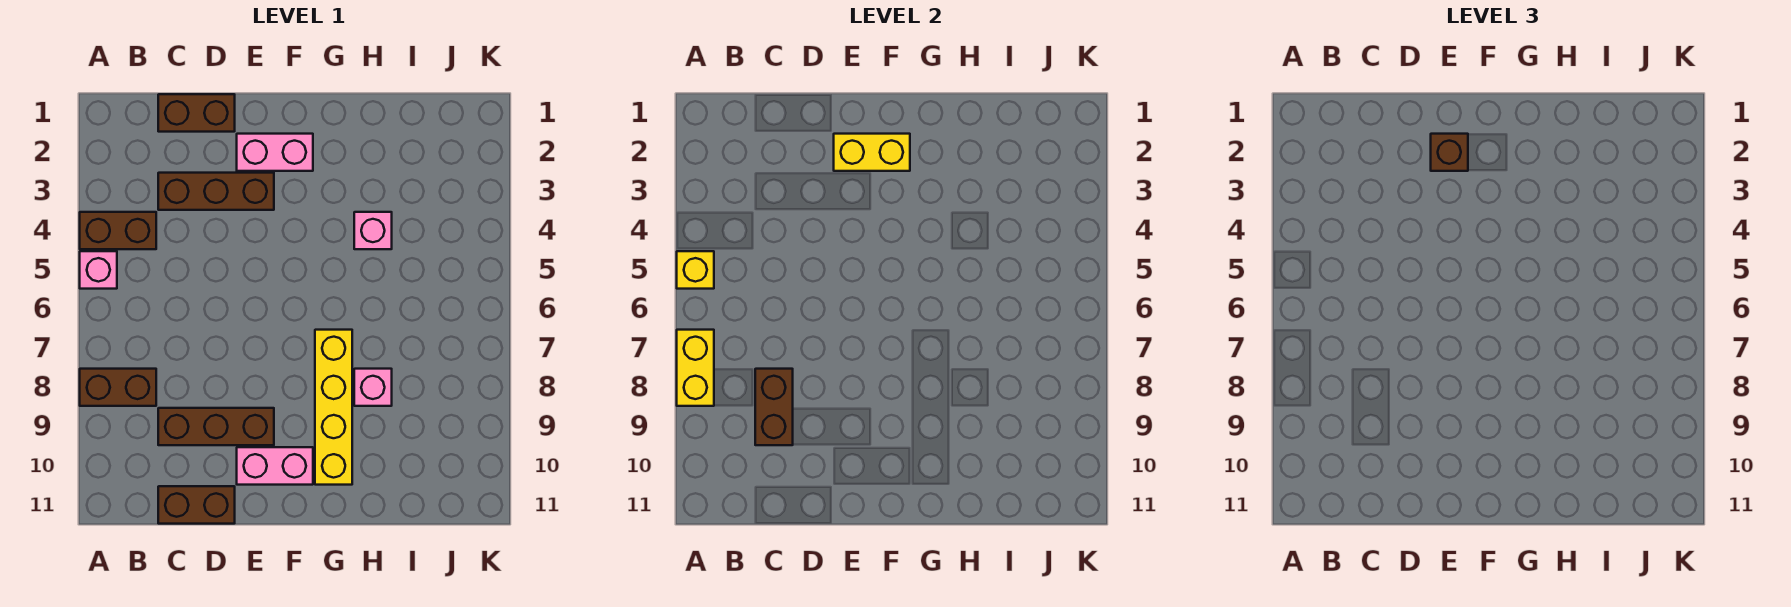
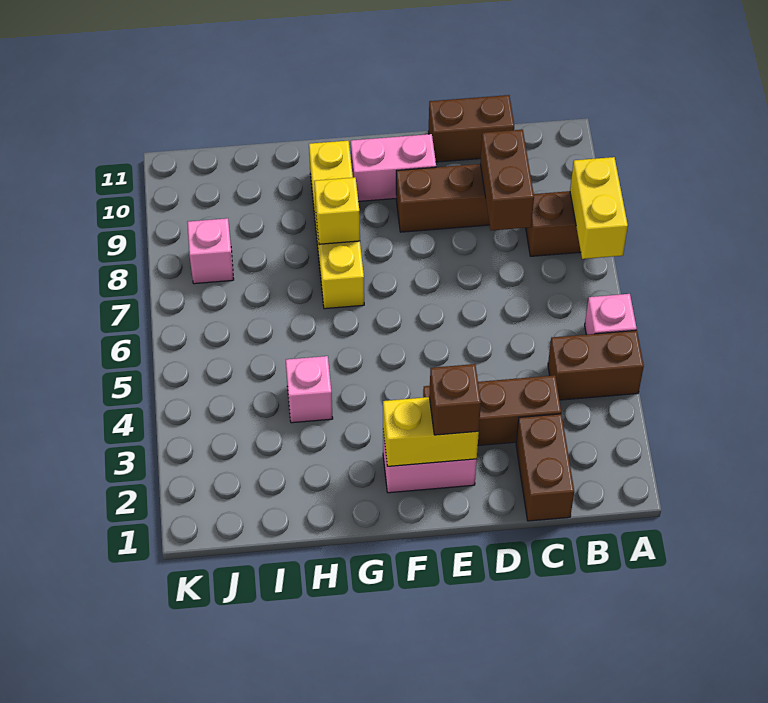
yellow 1x1 brick [677,251,714,289] -> yellow 1x1 brick moved to [314,177,360,244]
brown 1x2 brick [158,94,235,132] -> brown 1x2 brick turned to [516,414,574,521]
pink 1x1 brick [354,369,392,406] -> pink 1x1 brick moved to [187,218,234,284]

